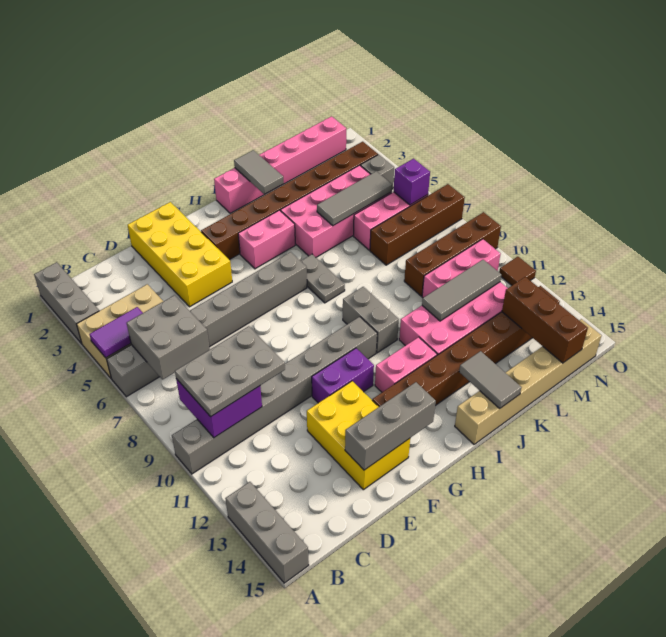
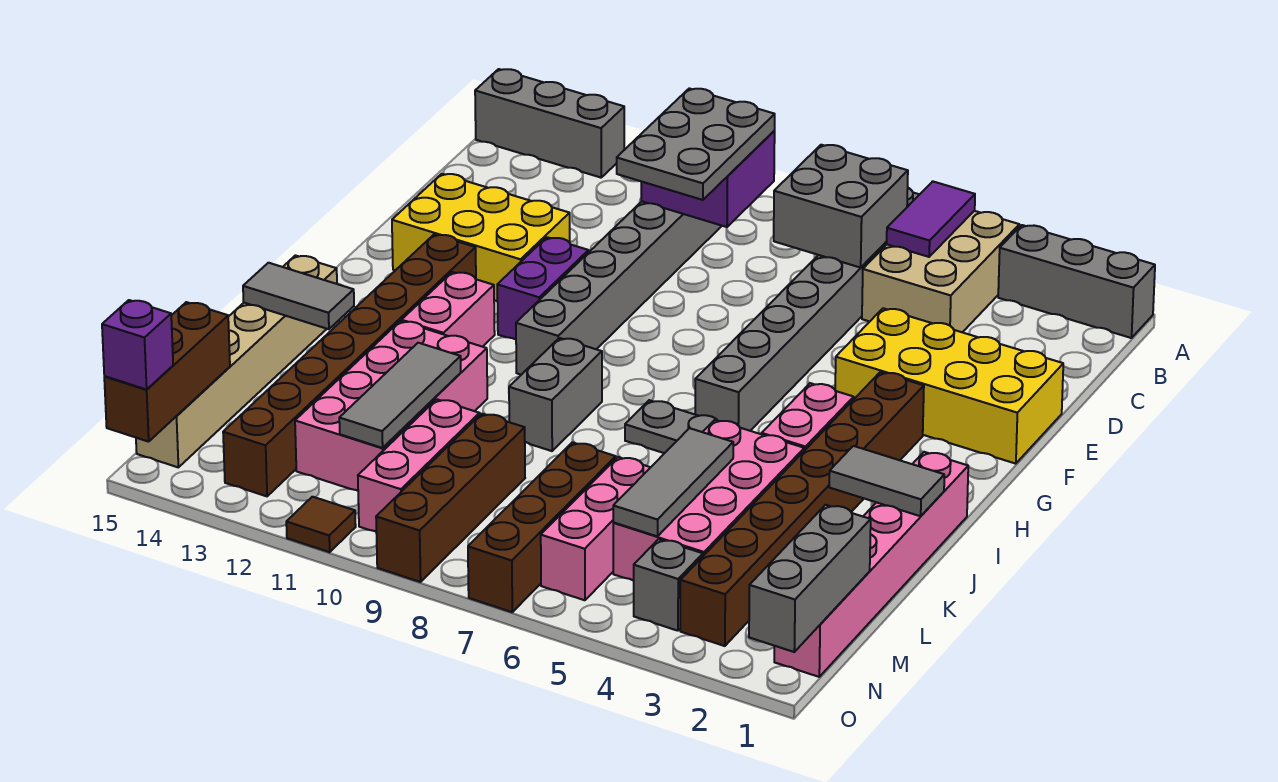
grey 1x3 brick [345,382,436,470] -> grey 1x3 brick moved to [749,505,871,652]
grey 1x2 brick [343,287,399,353] -> grey 1x2 brick turned to [509,338,602,451]
brown 1x3 brick [502,277,588,363] -> brown 1x3 brick turned to [104,302,230,442]
purple 1x1 brick [394,159,430,205] -> purple 1x1 brick moved to [102,300,173,390]

